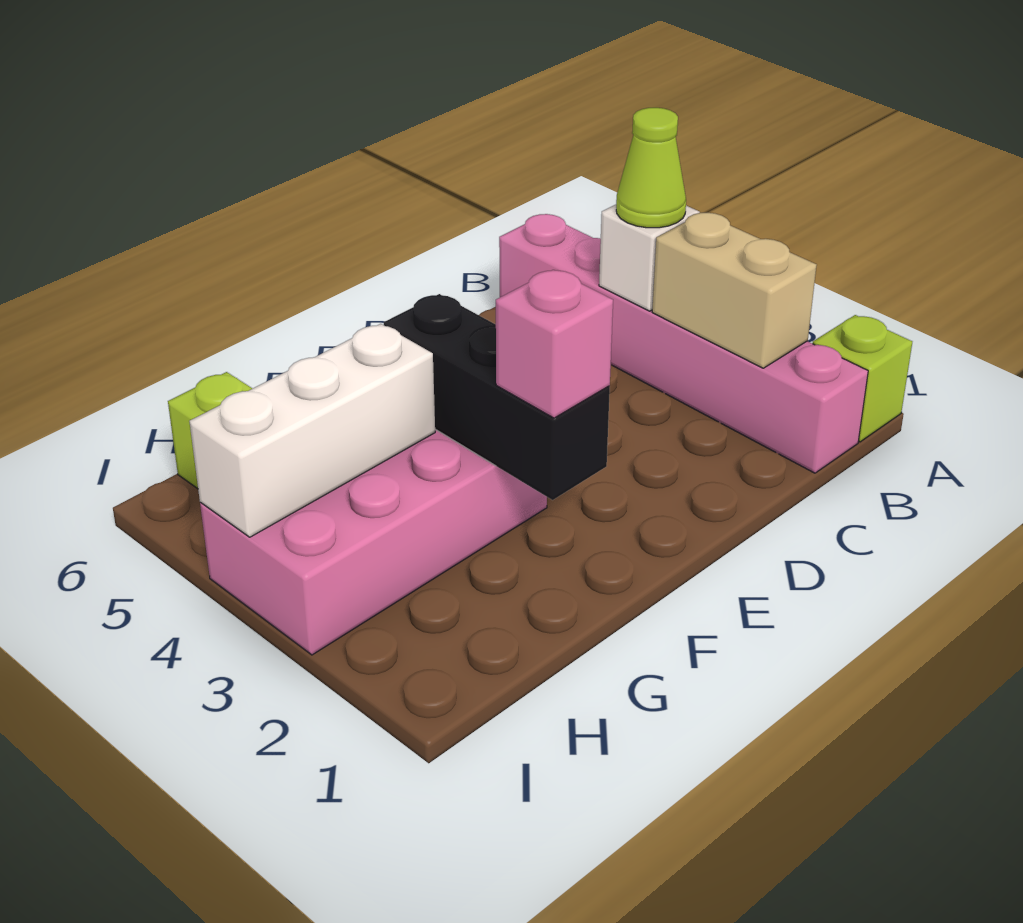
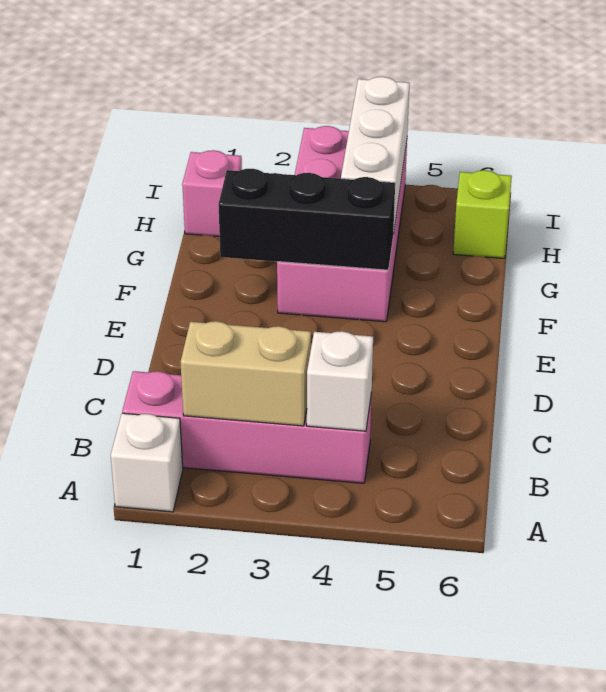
lime 1x1 brick [813,315,912,442] -> white 1x1 brick [111,413,183,512]
pink 1x6 brick [499,214,868,473] -> pink 1x4 brick [122,371,372,483]
lime 1x1 cone [616,108,686,228] -> none
pink 1x1 brick [496,270,613,418] -> pink 1x1 brick moved to [182,150,242,237]

